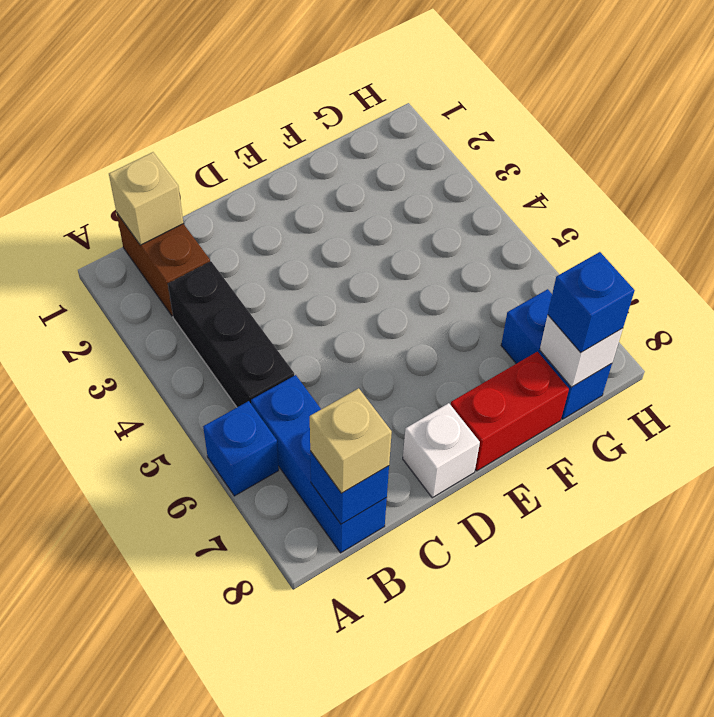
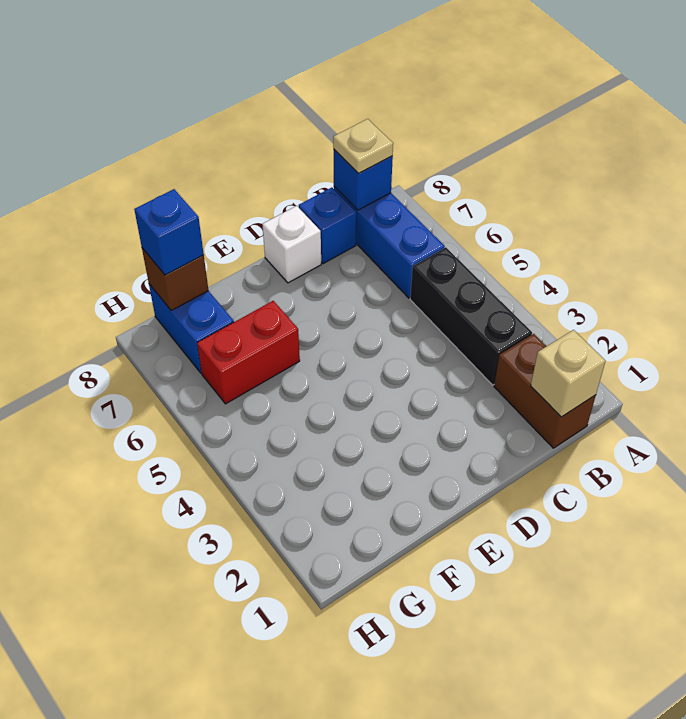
blue 1x1 brick [203,401,279,496] -> blue 1x1 brick moved to [299,187,356,264]
tan 1x1 brick [310,388,392,493] -> tan 1x1 plate [333,119,393,174]
red 1x2 brick [451,352,569,471] -> red 1x2 brick moved to [197,301,300,404]
white 1x1 brick [540,315,623,387] -> brown 1x1 brick [142,248,208,311]

